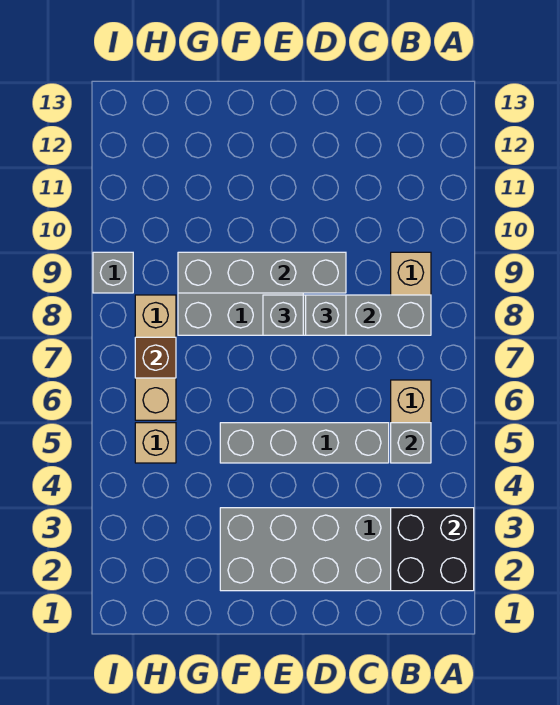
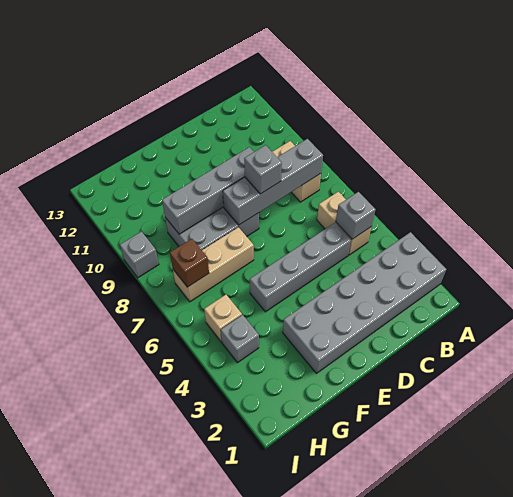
black 2x2 brick [391,508,474,591] -> none
grey 1x1 brick [263,295,303,335] -> grey 1x1 brick moved to [221,315,259,363]
tan 1x3 brick [135,295,176,420] -> tan 1x3 brick turned to [173,227,254,302]

